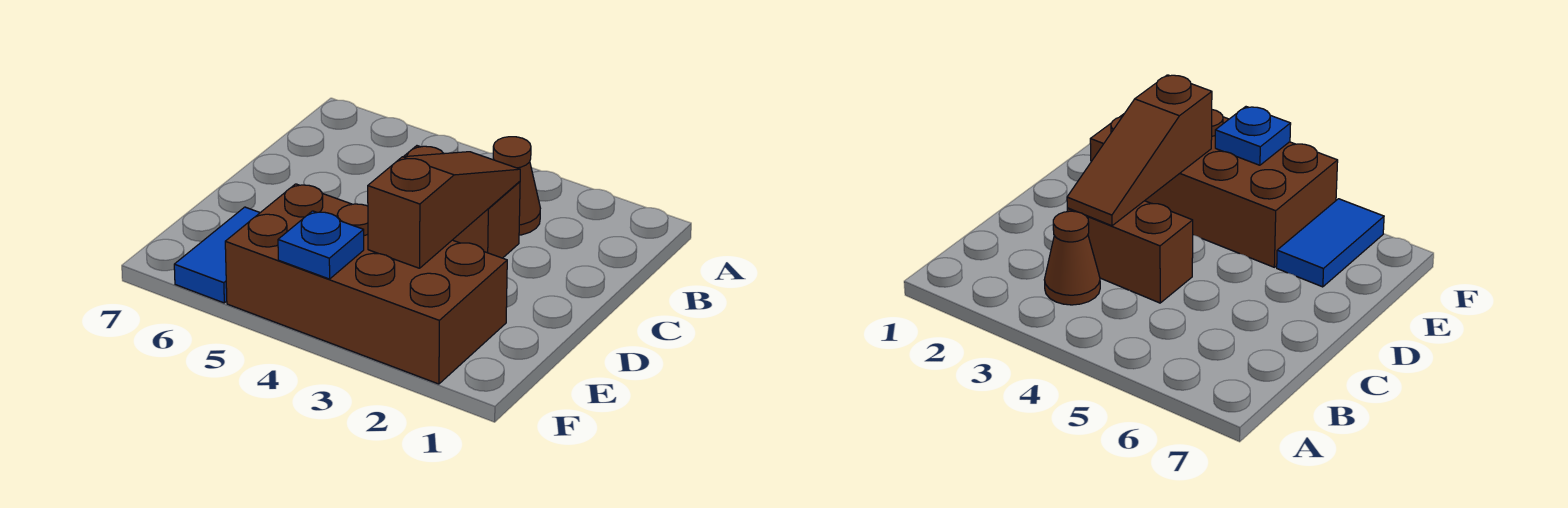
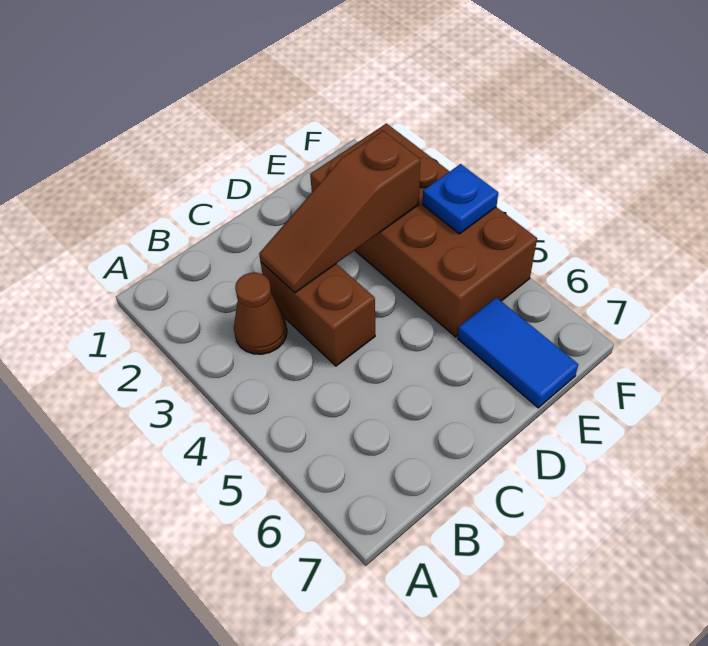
blue 1x2 tile [174,207,260,303] -> blue 1x2 tile turned to [458,297,578,408]

